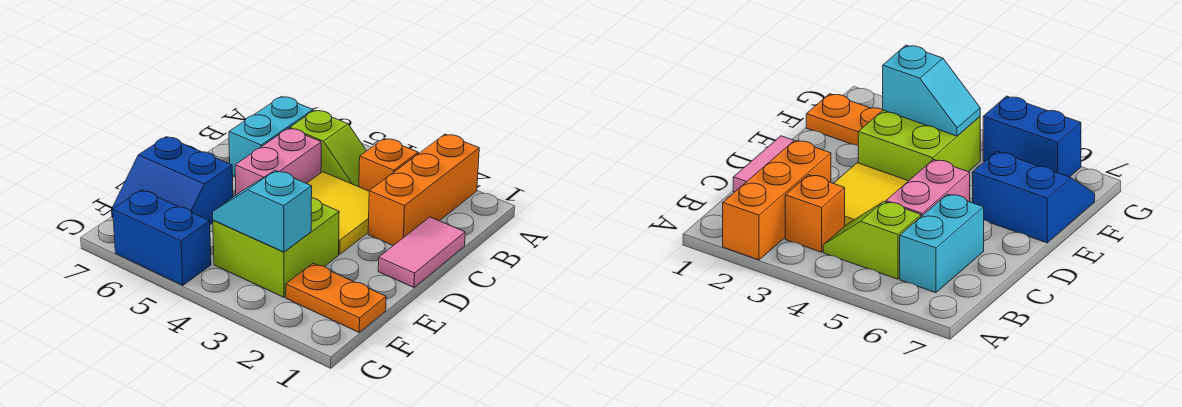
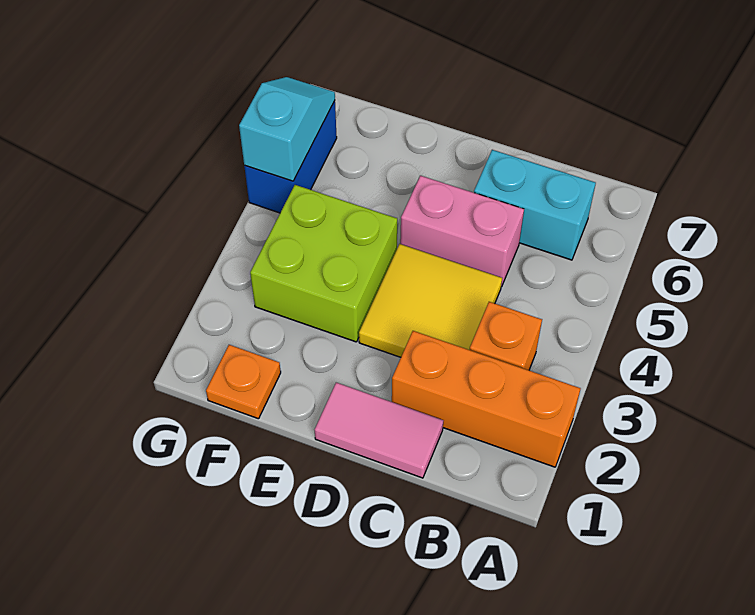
lime 1x2 slope [290,110,366,187] -> none
blue 2x2 slope [112,137,233,225] -> none
orange 1x2 plate [286,263,386,332] -> orange 1x1 plate [206,345,281,419]
cyan 1x2 slope [213,170,312,252] -> cyan 1x2 slope moved to [239,77,335,181]

